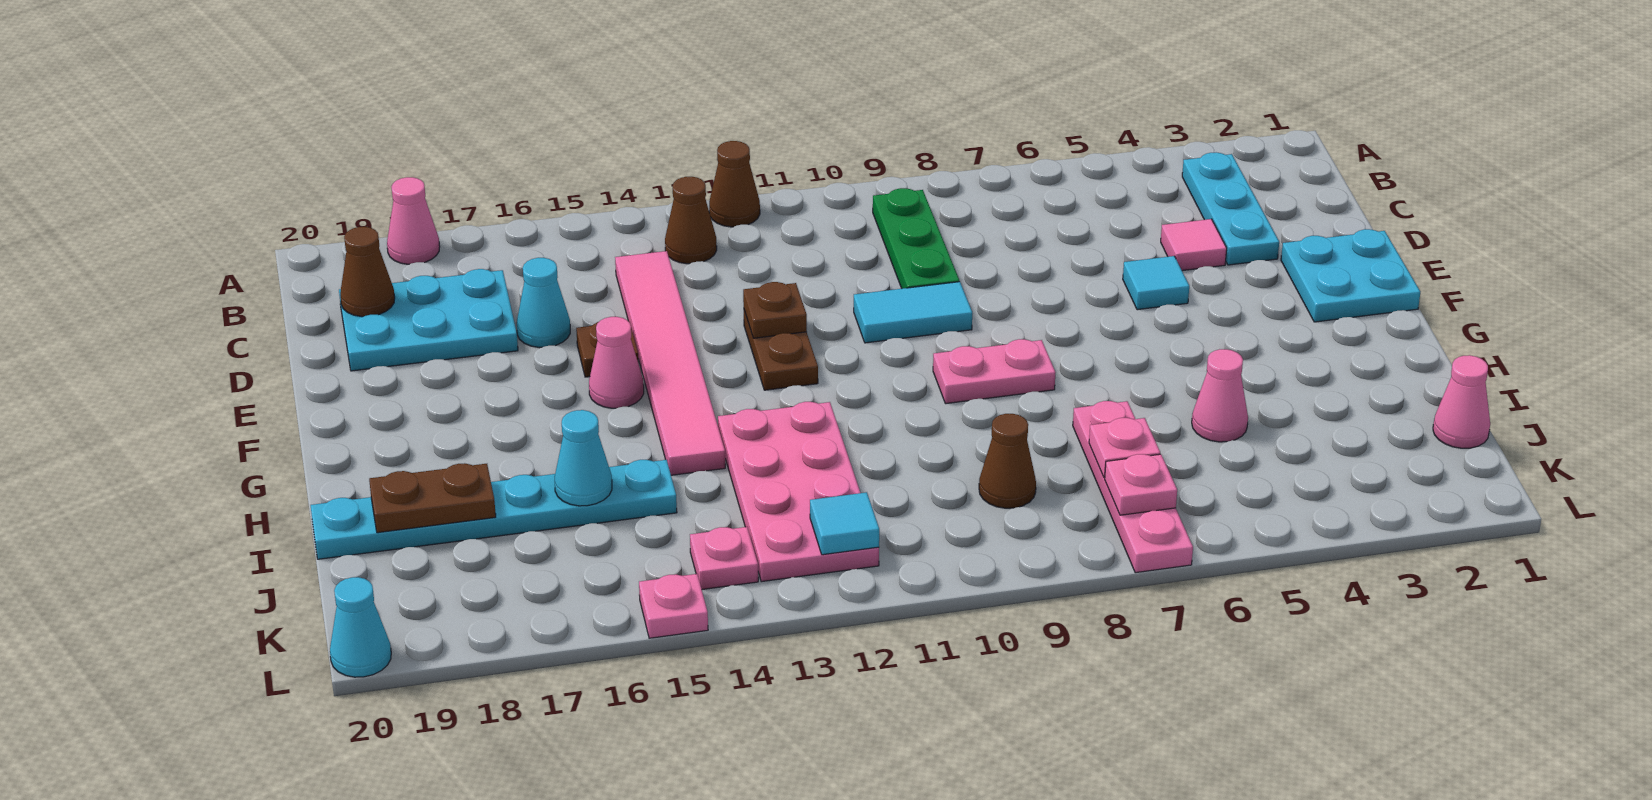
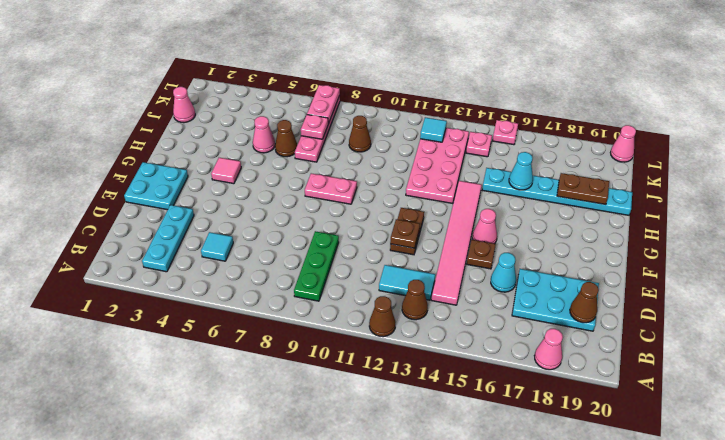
pink 1x1 tile [1161,219,1227,271] -> pink 1x1 tile moved to [211,158,241,184]
cyan 1x1 tile [1123,256,1189,310] -> cyan 1x1 tile moved to [201,232,233,261]
cyan 1x2 tile [854,282,972,343] -> cyan 1x2 tile moved to [379,265,435,300]
none -> brown 1x1 cone [275,120,297,157]
pink 1x1 plate [1105,454,1177,515] -> pink 1x2 plate [307,85,340,124]
cyan 1x1 cone [330,577,391,677] -> pink 1x1 cone [610,125,636,162]

